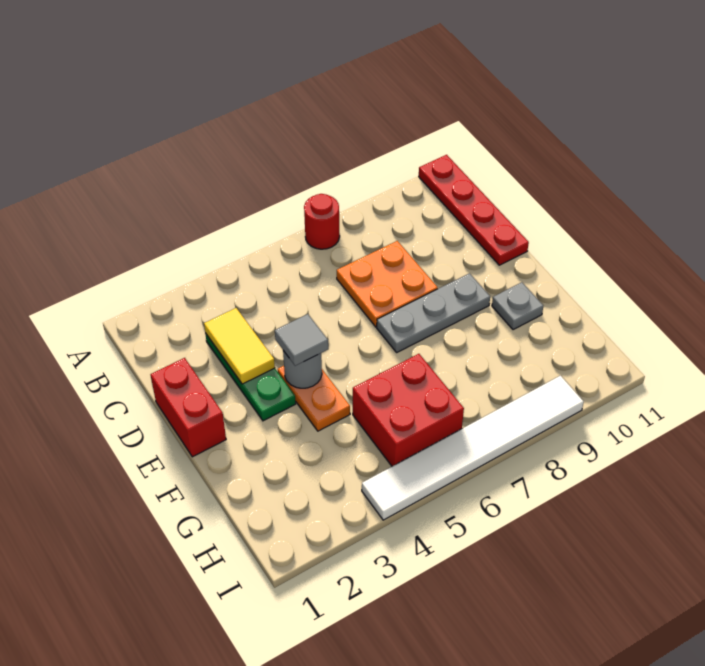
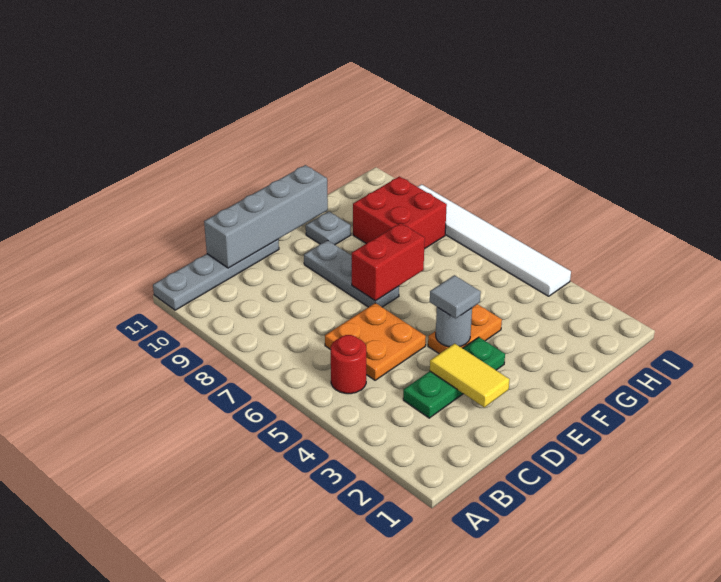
red 1x1 round brick [304,194,340,249] -> red 1x1 round brick moved to [331,335,366,394]
red 1x4 plate [419,155,529,265] -> grey 1x4 plate [153,239,279,310]
yellow 1x2 tile [204,308,275,384] -> yellow 1x2 tile turned to [430,343,510,407]
orange 2x2 plate [337,241,438,327] -> orange 2x2 plate moved to [325,303,426,380]
none -> grey 1x4 brick [204,165,328,268]
red 1x2 brick [150,358,226,457] -> red 1x2 brick moved to [352,223,425,301]
red 2x2 brick [353,354,464,466] -> red 2x2 brick moved to [353,176,447,249]

